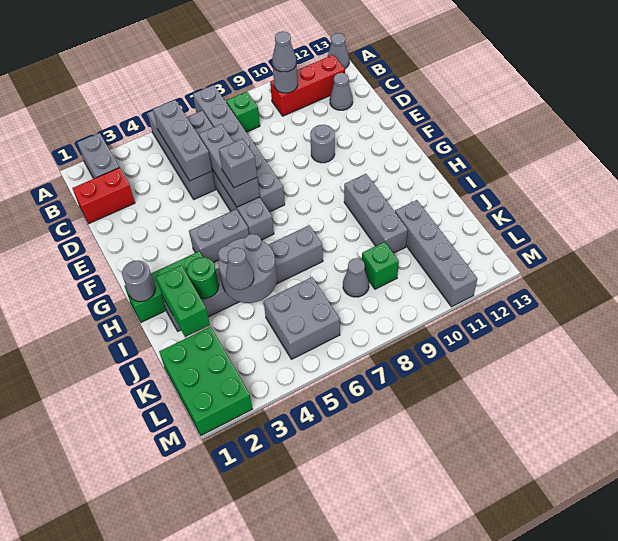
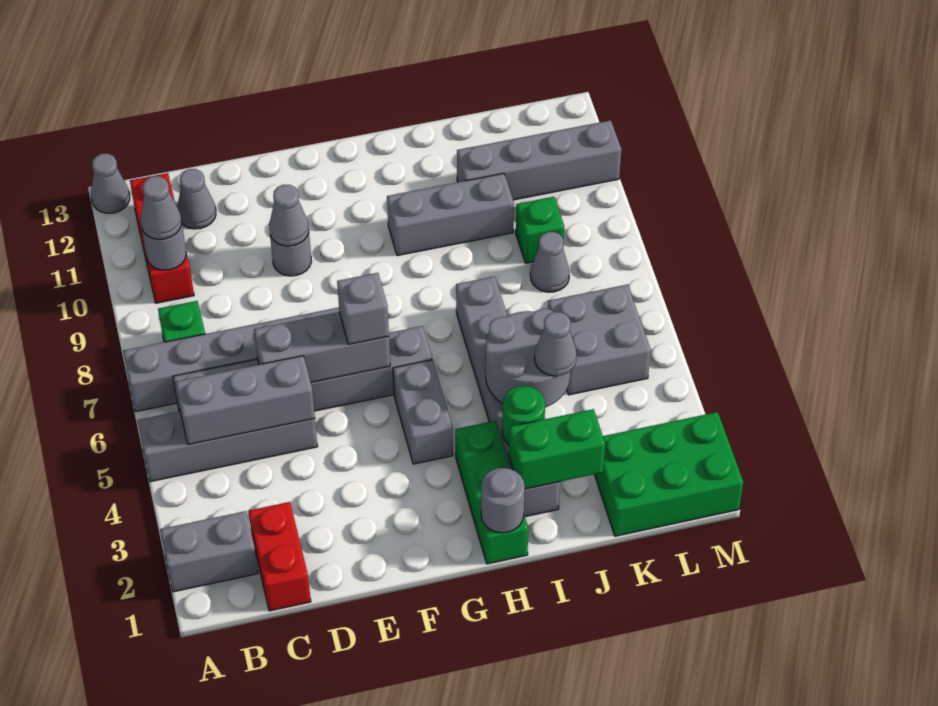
none -> grey 1x1 cone [269,185,309,246]

